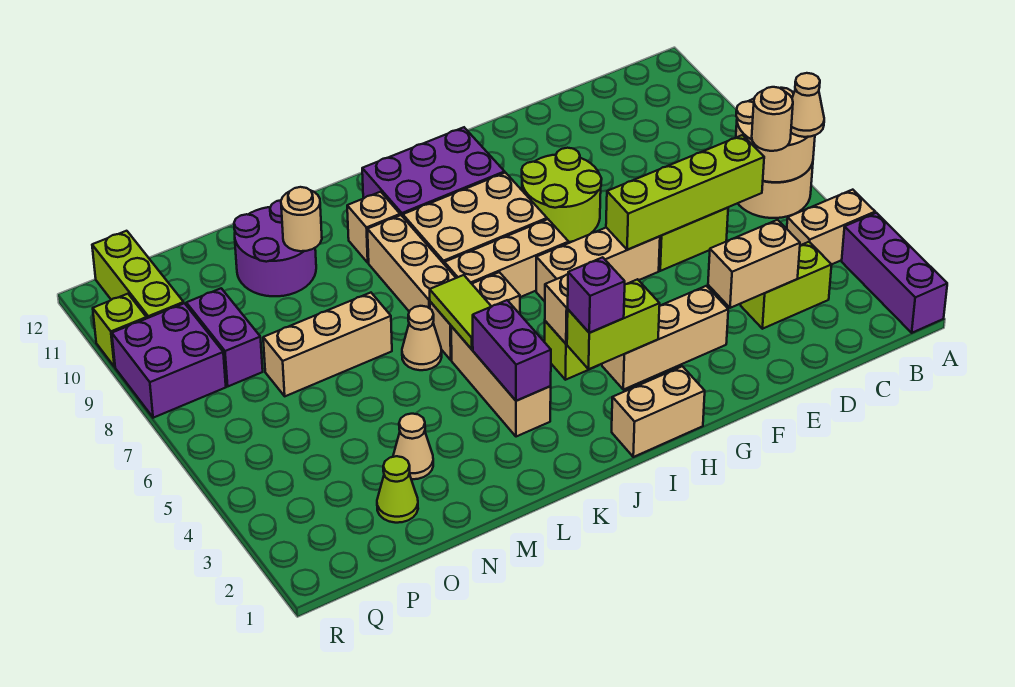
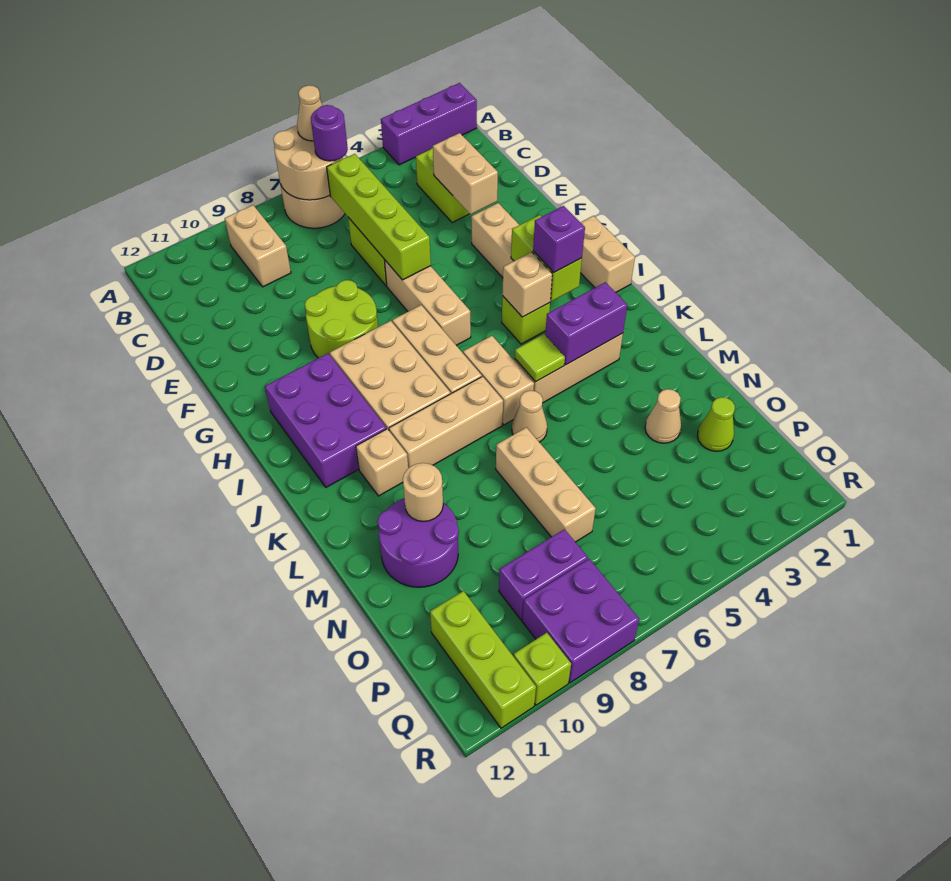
tan 1x2 brick [787,190,875,264] -> tan 1x2 brick moved to [225,205,291,287]
tan 1x1 round brick [752,87,793,151] -> purple 1x1 round brick [311,105,348,161]
lime 1x2 tile [430,275,492,349] -> lime 1x1 tile [515,334,565,382]
lime 1x3 brick [92,231,184,318] -> lime 1x3 brick turned to [430,591,536,728]

